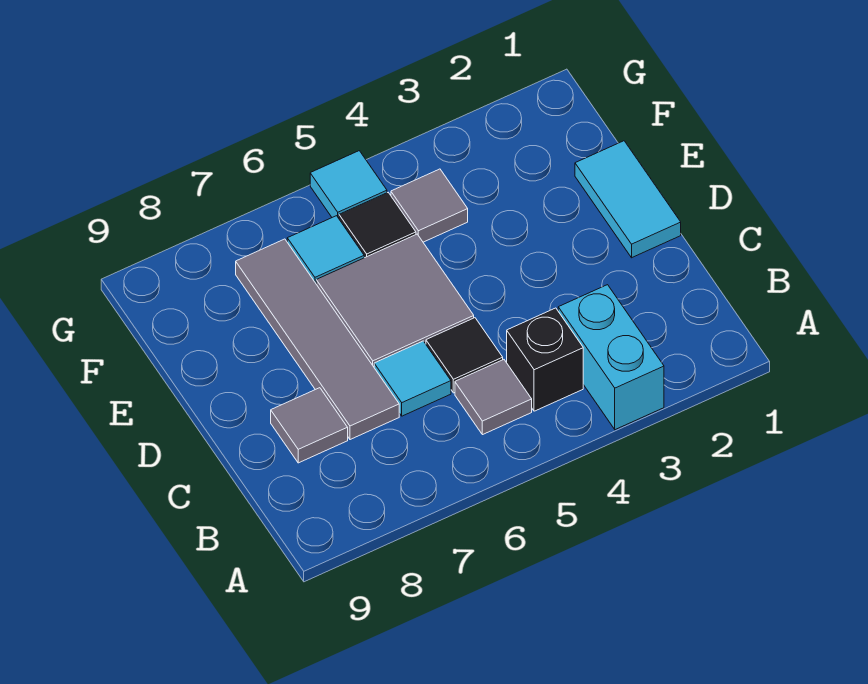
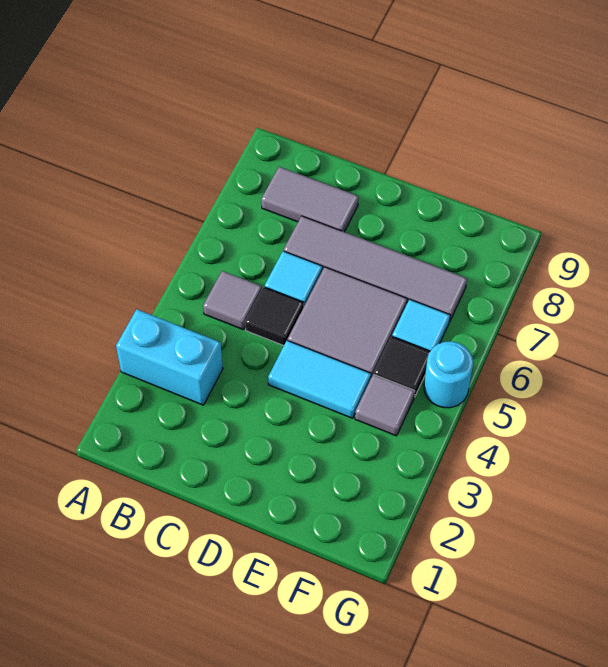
black 1x1 brick [507,308,583,411] -> none
grey 1x1 tile [271,388,348,463] -> grey 1x2 tile [261,167,359,232]
cyan 1x2 tile [575,141,681,258] -> cyan 1x2 tile moved to [268,340,371,418]
cyan 1x1 tile [310,151,387,218] -> cyan 1x1 round brick [424,341,473,408]

